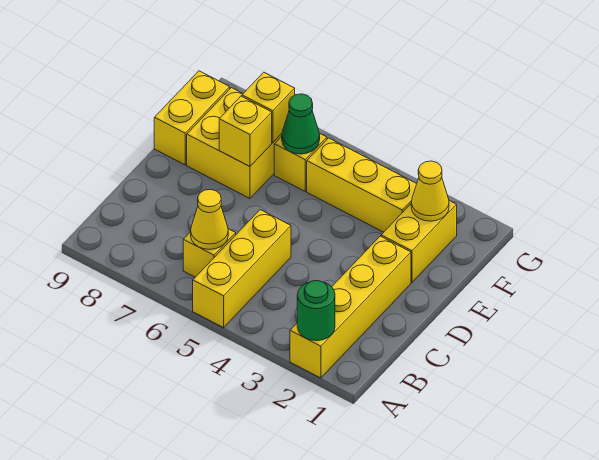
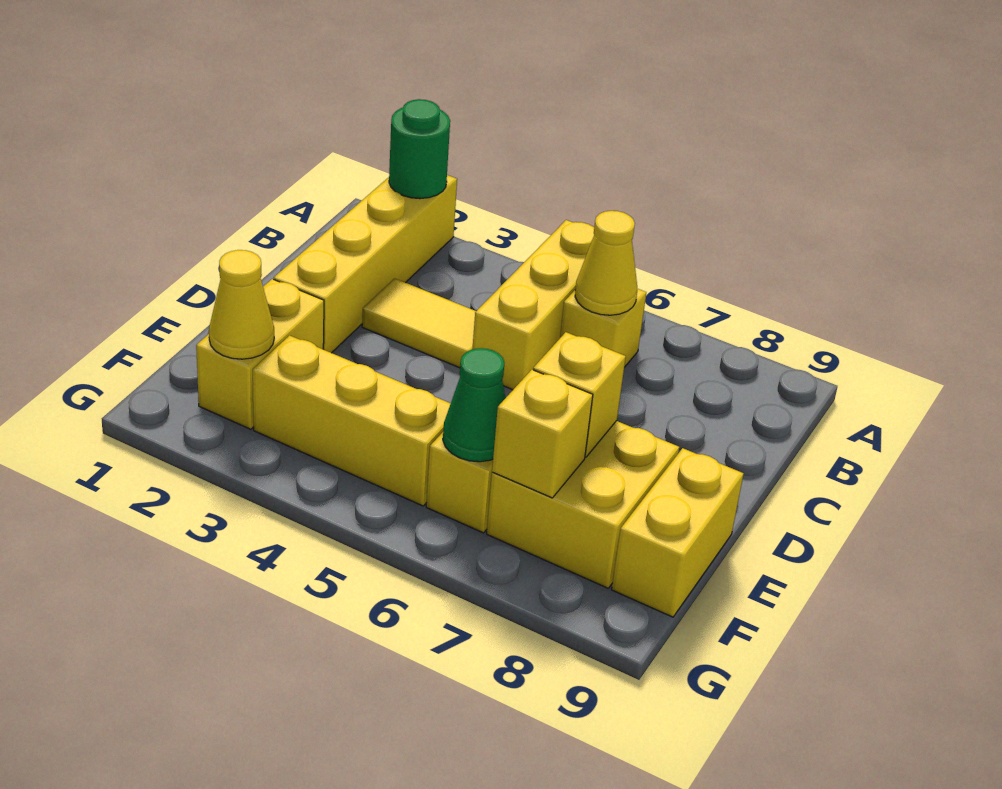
none -> yellow 1x2 tile [362,278,476,368]

